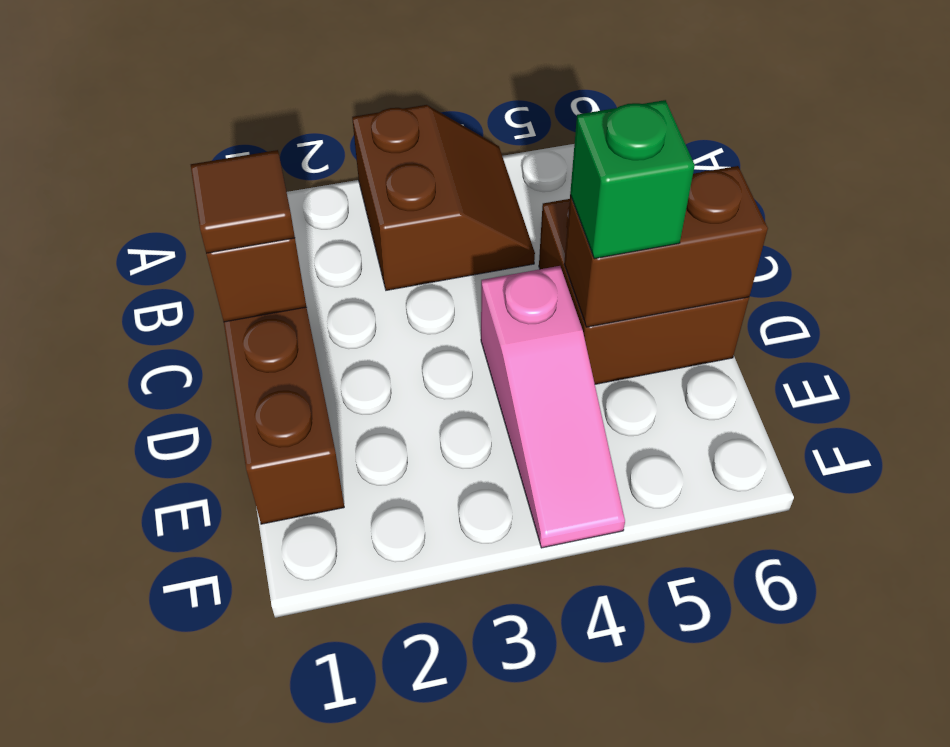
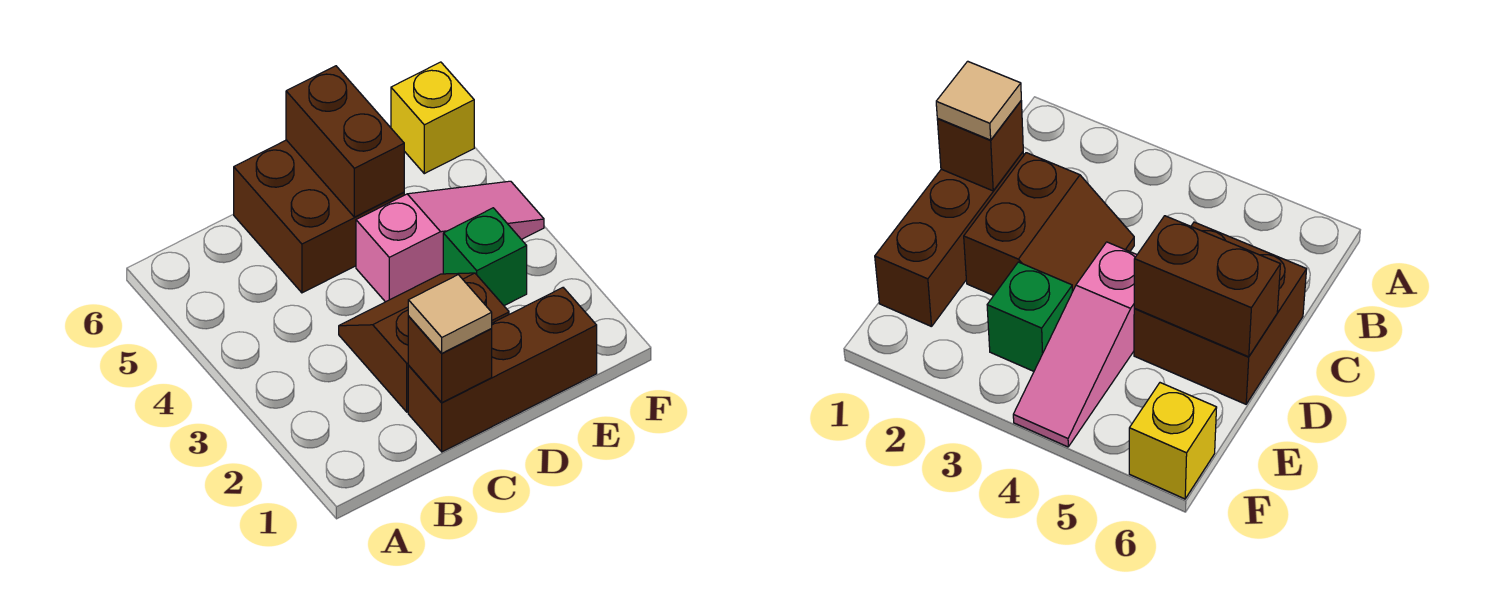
brown 2x2 slope [352,105,535,290] -> brown 2x2 slope moved to [339,273,509,412]
brown 1x1 tile [191,150,295,253] -> tan 1x1 tile [408,275,492,353]
green 1x1 brick [570,100,695,259] -> green 1x1 brick moved to [443,208,527,306]
none -> yellow 1x1 brick [391,62,474,174]

